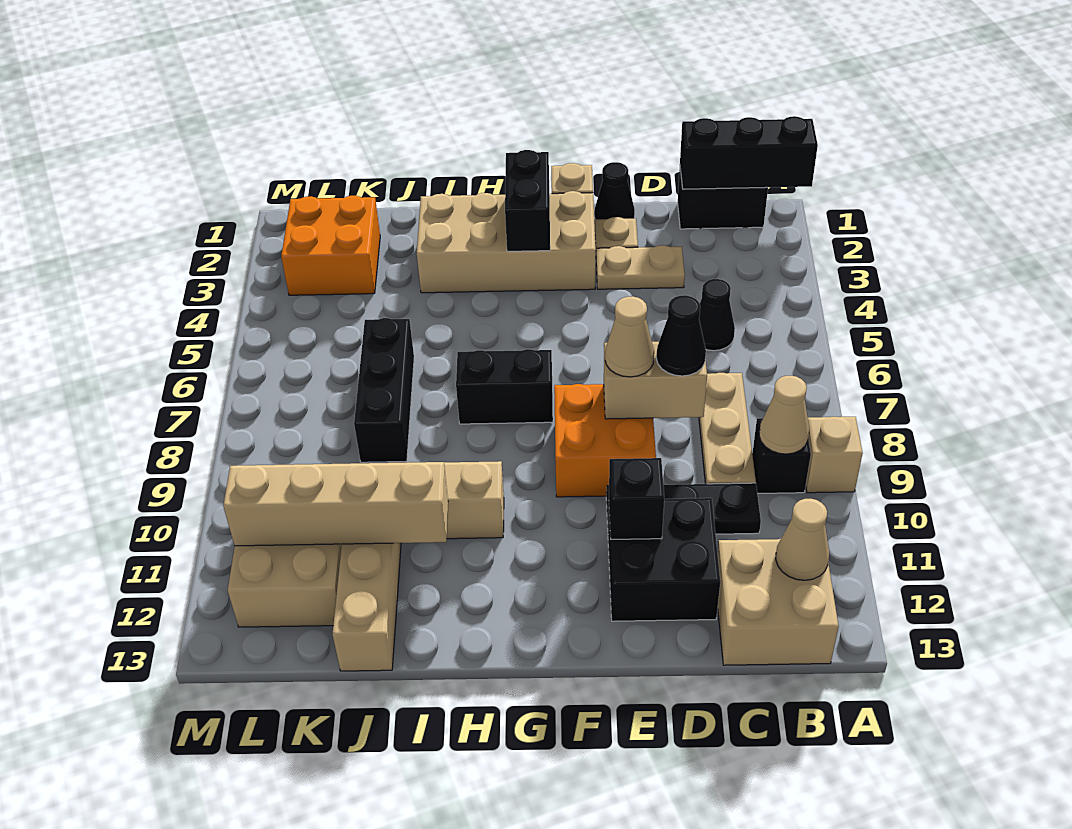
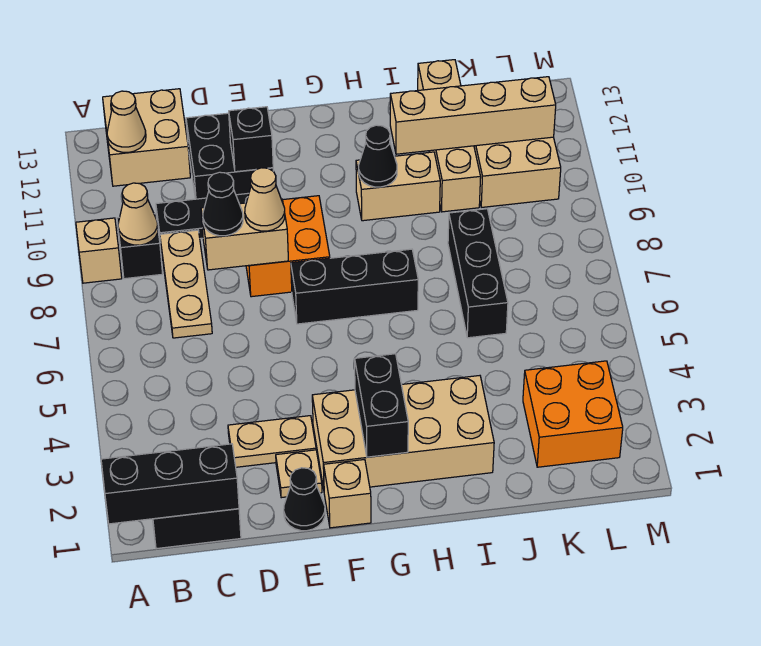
black 1x1 cone [699,279,735,351] -> black 1x1 cone moved to [359,125,397,187]
black 1x2 brick [456,349,553,424] -> black 1x3 brick [291,249,418,324]

